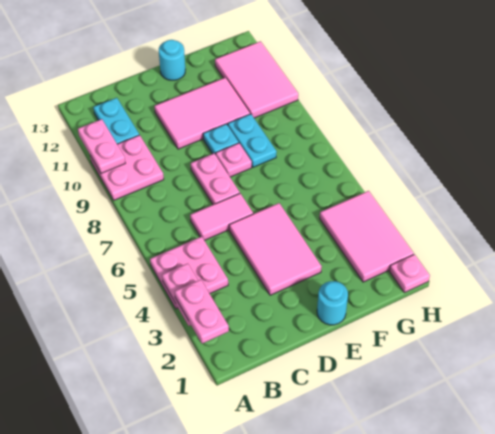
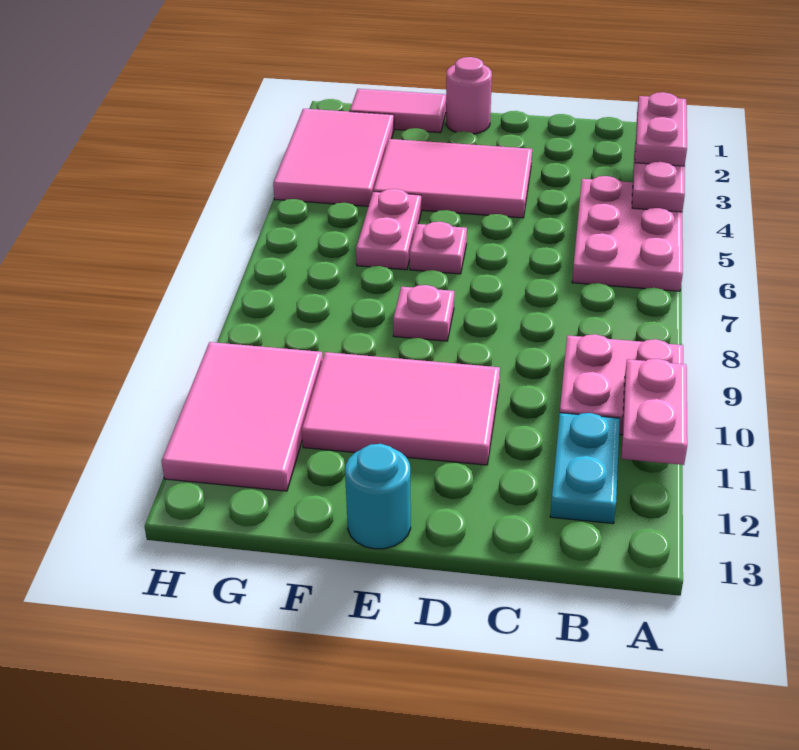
pink 2x2 plate [150,236,228,309] -> pink 2x3 plate [572,176,683,291]
pink 1x2 tile [190,193,253,240] -> pink 1x2 tile moved to [350,89,446,133]
pink 2x3 tile [229,203,322,295] -> pink 2x3 tile turned to [373,139,532,218]
pink 1x2 plate [191,153,240,205] -> pink 1x2 plate moved to [356,189,421,270]
cyan 1x1 round brick [317,281,348,325] -> pink 1x1 round brick [446,57,492,134]
cyan 1x1 plate [203,124,239,155] -> none
cyan 1x2 plate [228,114,277,167] -> none
pink 1x1 plate [389,254,430,293] -> pink 1x1 plate moved to [410,222,467,274]

